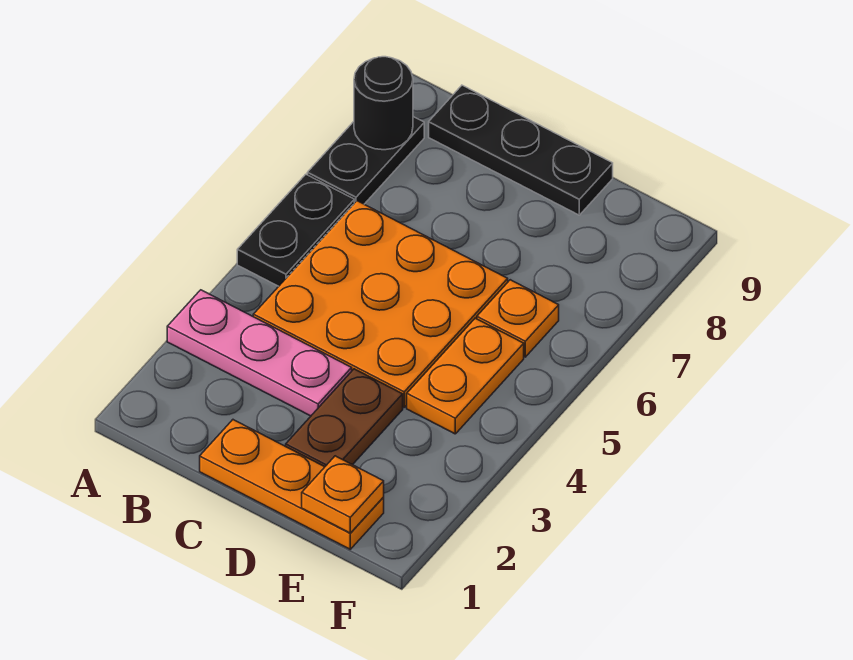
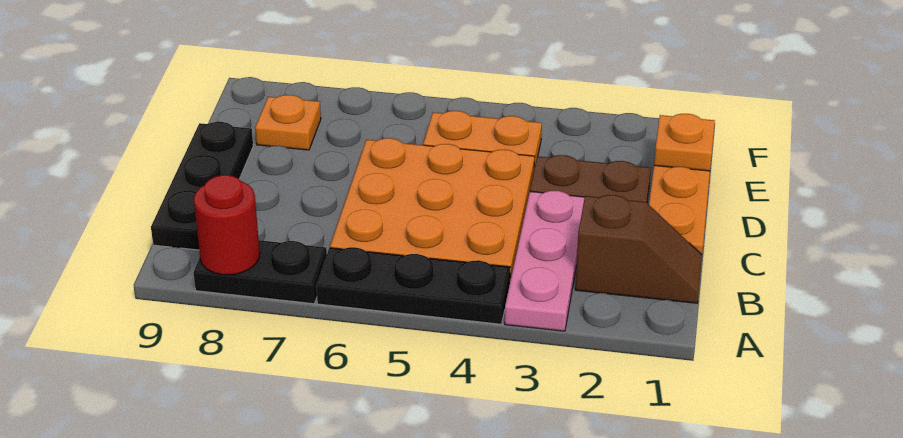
black 1x2 plate [237,174,354,286] -> black 1x3 plate [316,247,510,324]
black 1x1 round brick [354,57,413,150] -> red 1x1 round brick [194,175,260,275]
none -> brown 1x2 slope [575,195,702,303]
orange 1x1 plate [477,280,559,357] -> orange 1x1 plate moved to [255,95,321,150]

